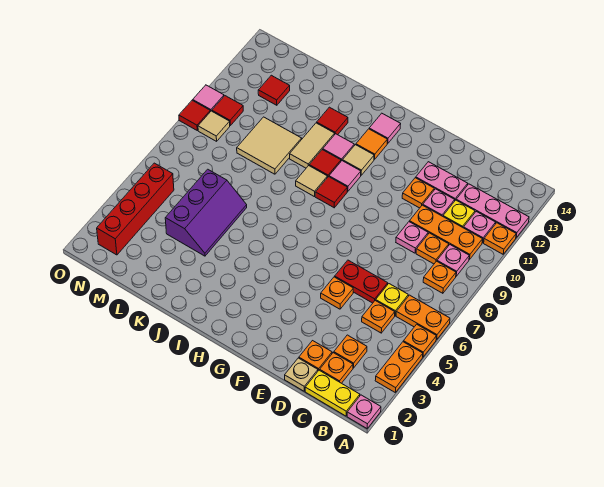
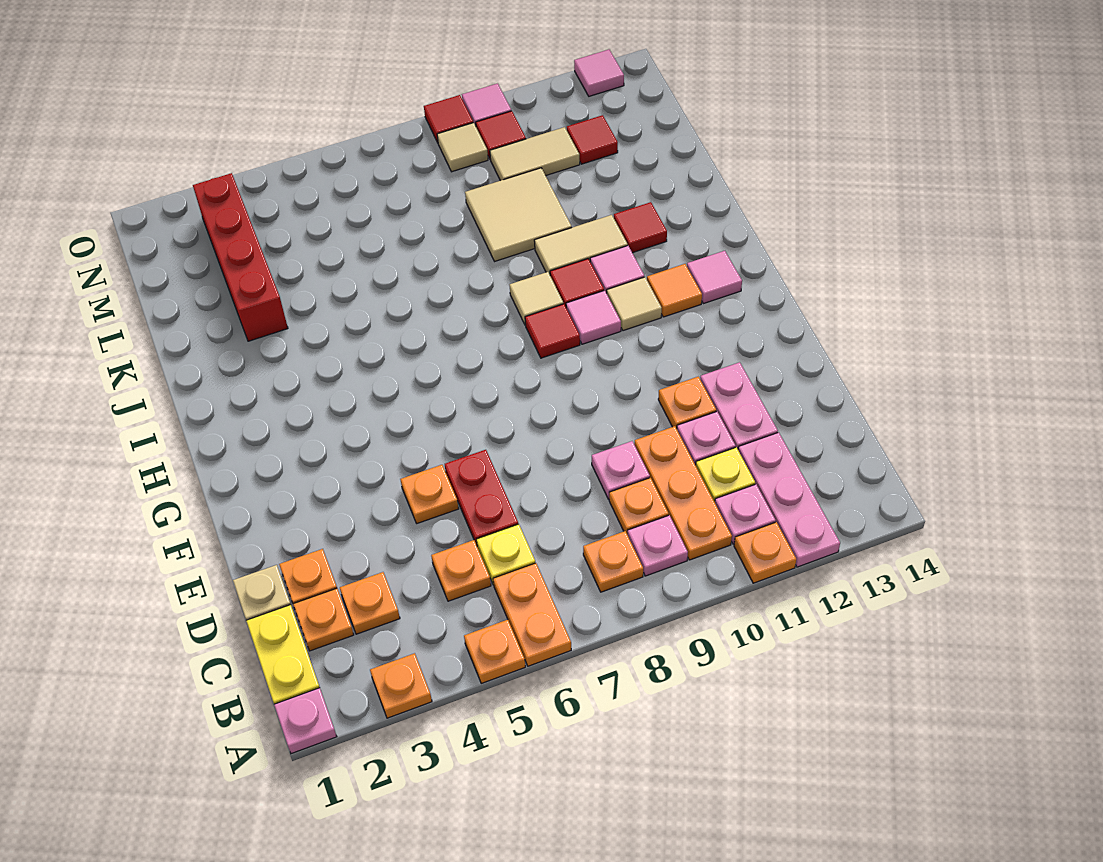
orange 1x2 plate [375,342,423,392] -> orange 1x1 plate [370,653,432,718]
purple 2x3 slope [165,169,247,256] -> none
none -> tan 1x2 tile [490,127,580,181]
red 1x4 brick [97,163,174,255] -> red 1x4 brick turned to [193,173,288,341]
none -> pink 1x1 tile [574,50,624,96]

